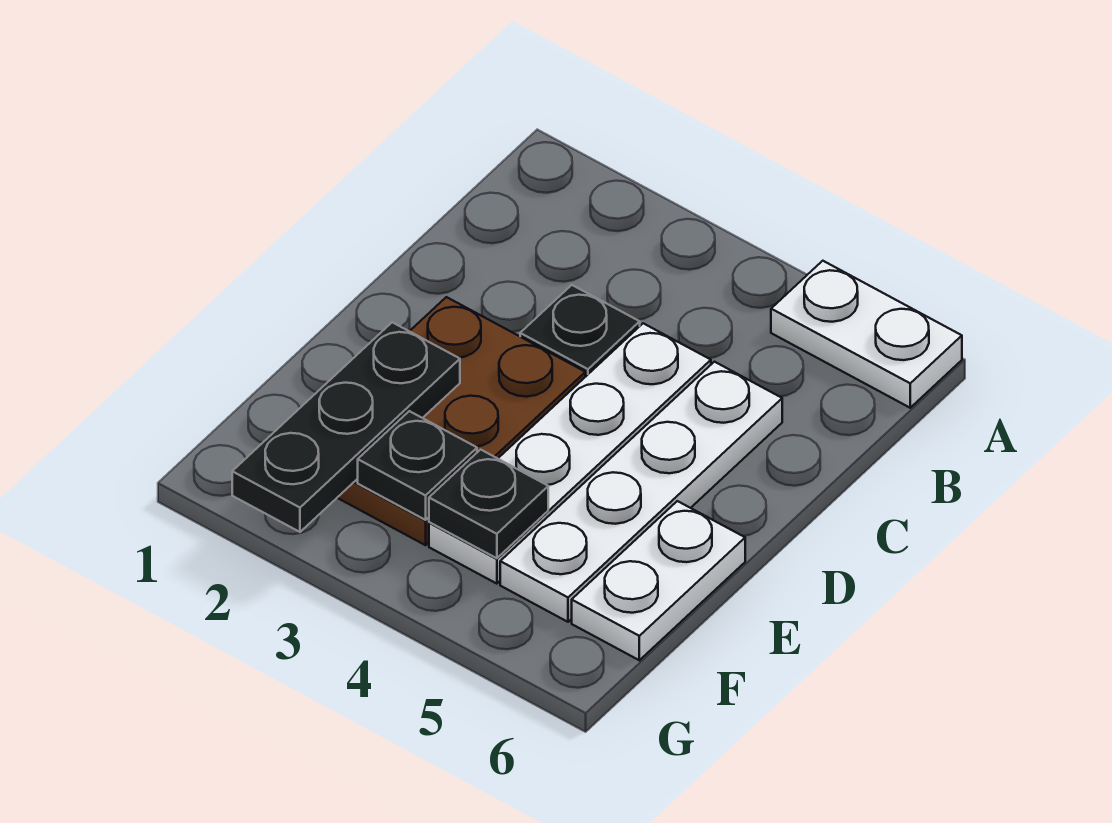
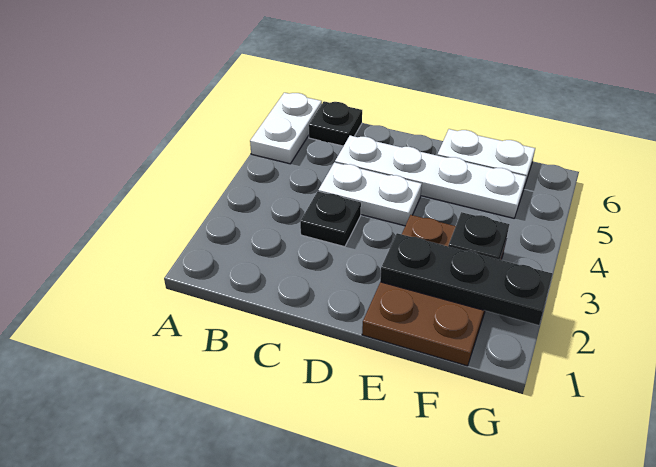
white 1x4 plate [429,323,711,584] -> white 1x2 plate [318,162,422,226]
brown 2x3 plate [337,297,585,545] -> brown 2x3 plate turned to [362,215,506,366]
black 1x1 plate [429,450,548,558] -> black 1x1 plate moved to [309,101,362,146]

